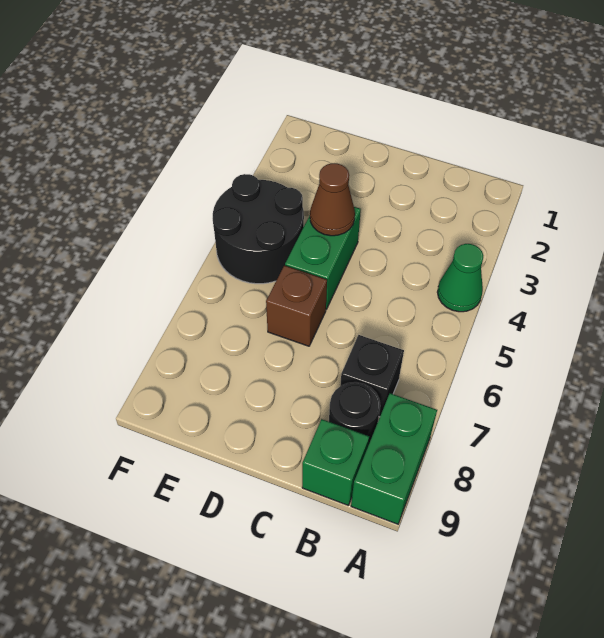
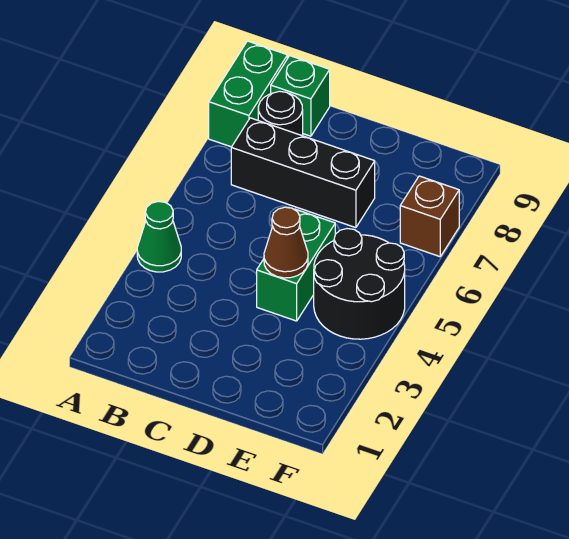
black 1x1 brick [340,335,404,417] -> black 1x3 brick [231,118,375,228]
brown 1x1 brick [266,265,327,346] -> brown 1x1 brick moved to [400,176,459,257]

